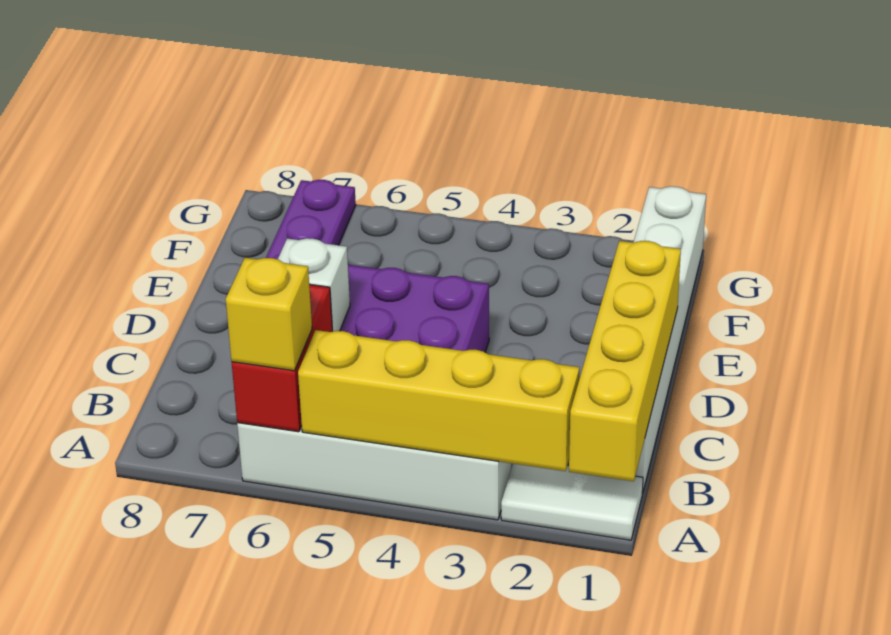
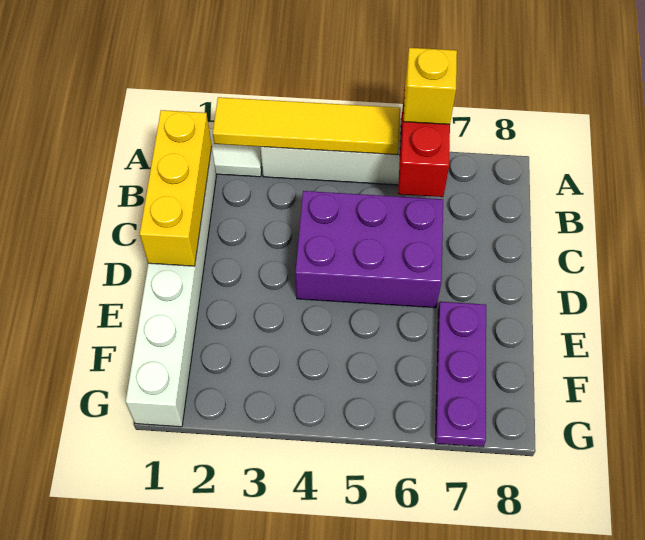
yellow 1x4 brick [569,241,681,481] -> yellow 1x3 brick [140,110,212,266]
yellow 1x4 brick [298,330,579,471] -> yellow 1x4 tile [213,97,400,155]
white 1x1 brick [278,238,350,331] -> none

